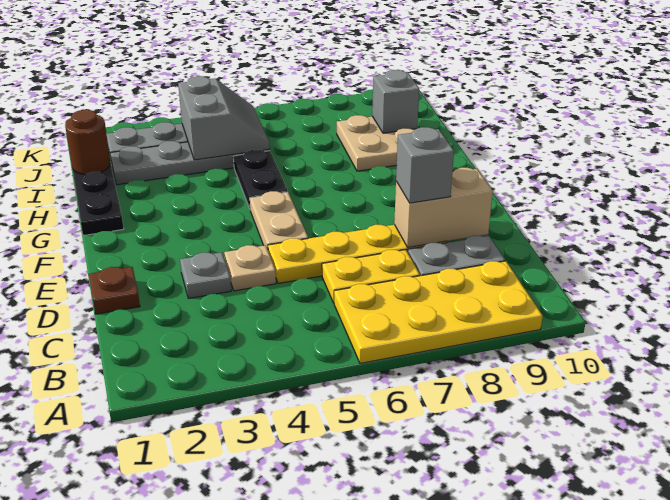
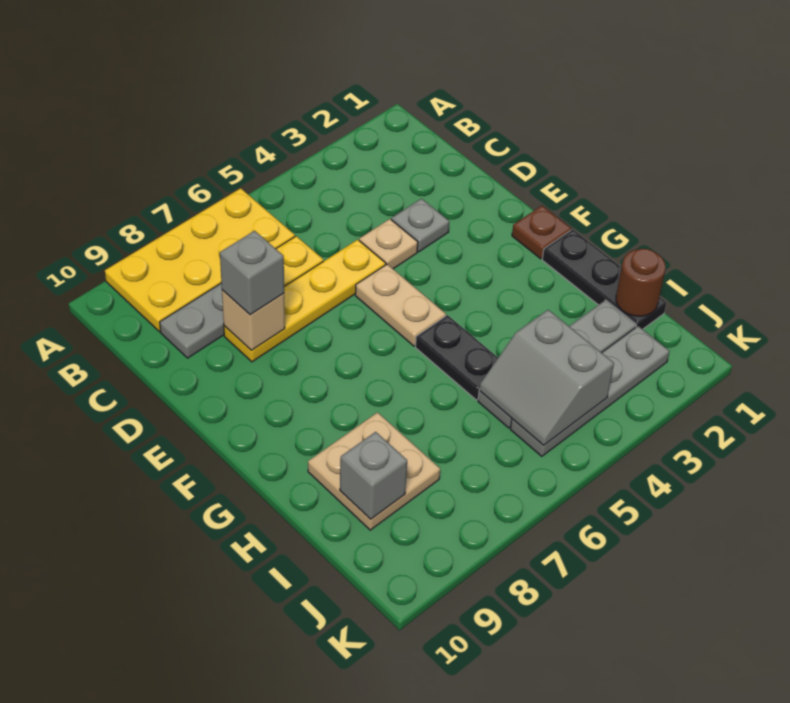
brown 1x1 plate [89,267,140,314] -> brown 1x1 plate moved to [512,206,571,259]
tan 1x2 brick [394,168,493,247] -> tan 1x1 brick [222,290,285,350]

